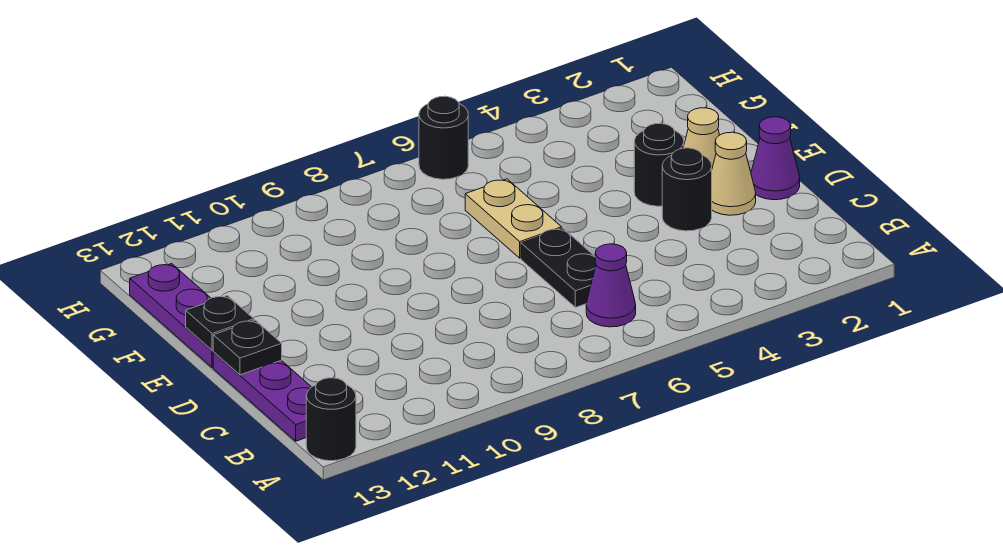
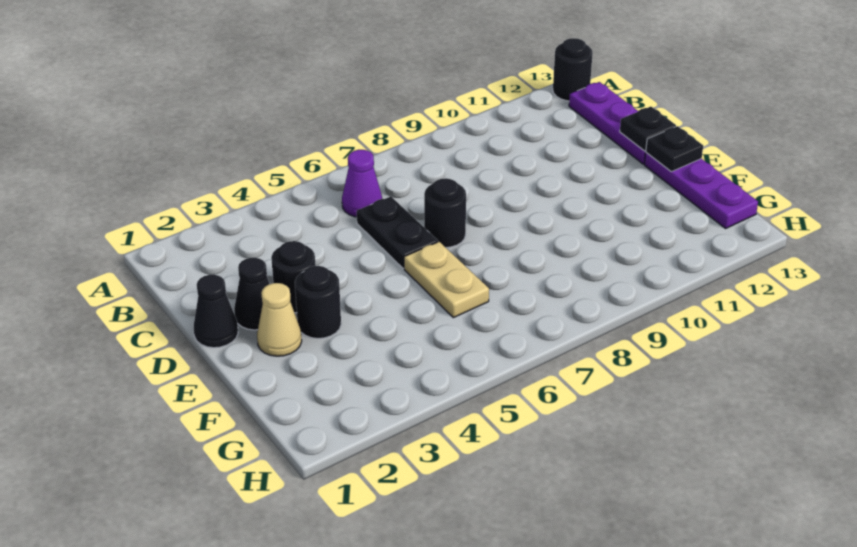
purple 1x1 cone [751,117,800,200] -> black 1x1 cone [194,275,238,348]
tan 1x1 cone [712,132,756,215] -> black 1x1 cone [234,258,270,330]
black 1x1 round brick [419,96,468,179] -> black 1x1 round brick moved to [424,178,466,247]

